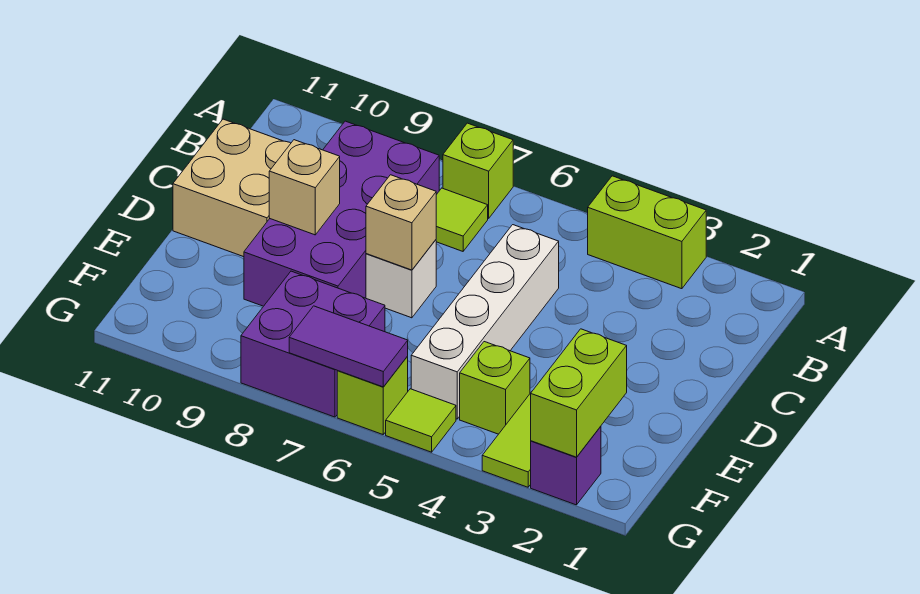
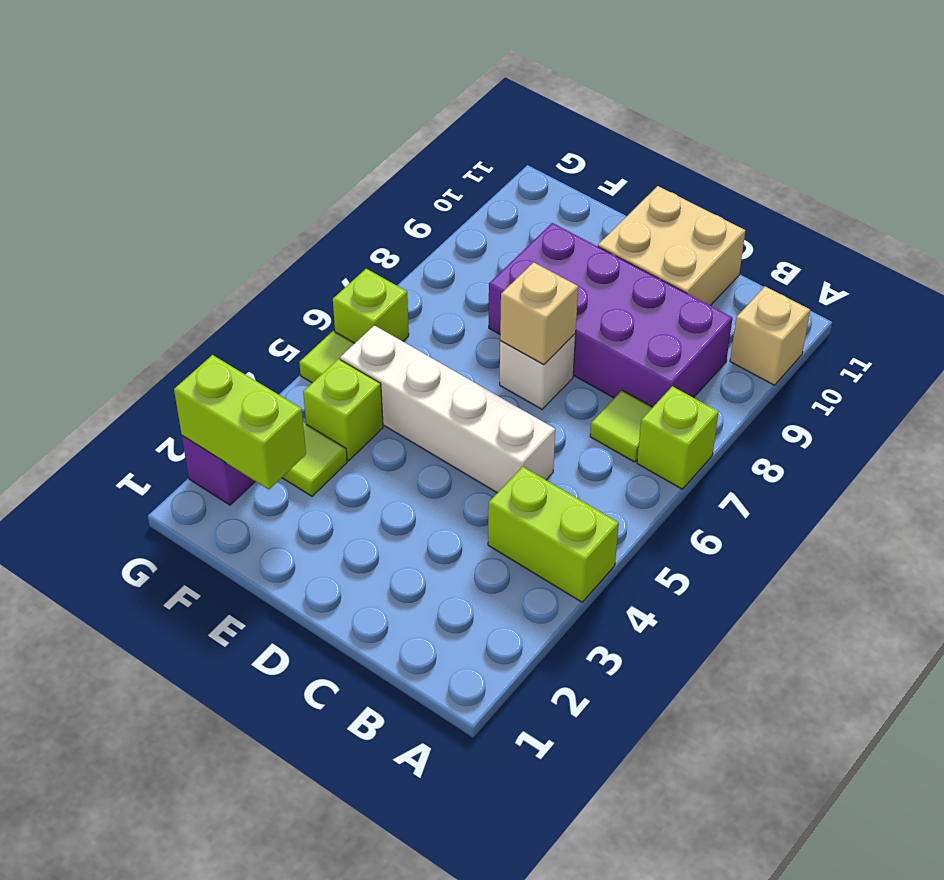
lime 1x2 brick [588,176,706,289] -> lime 1x2 brick turned to [488,467,619,602]
tan 1x1 brick [269,140,340,235] -> tan 1x1 brick moved to [730,286,810,385]
purple 2x2 brick [241,271,385,417] -> none
purple 1x2 tile [289,306,408,387] -> none

